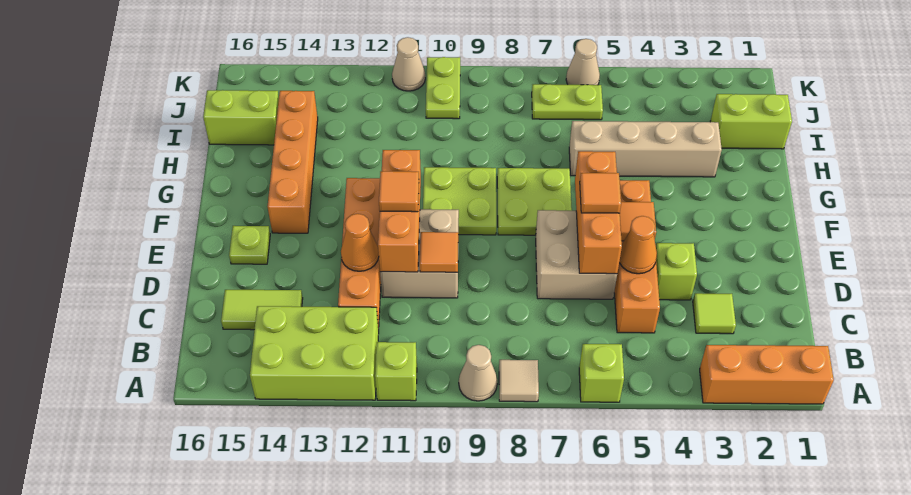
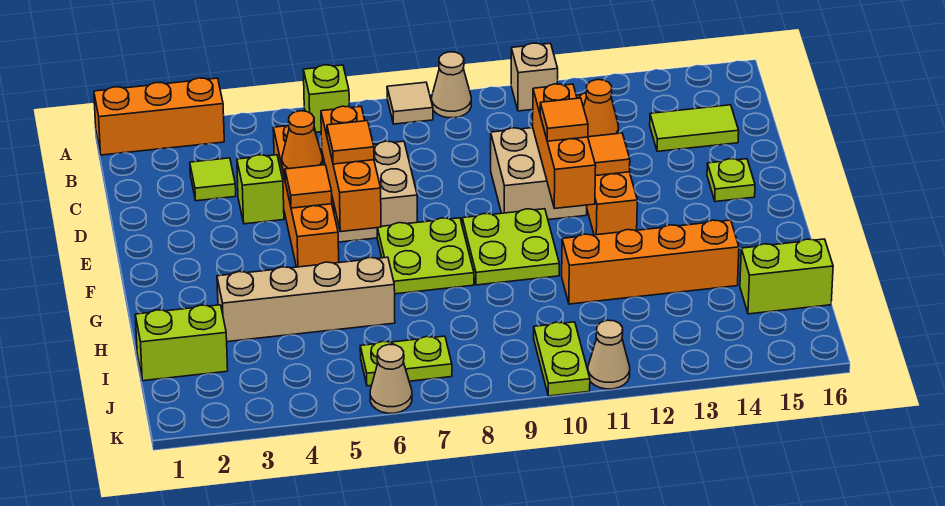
lime 1x1 brick [375,342,417,401] -> tan 1x1 brick [511,43,558,111]
lime 2x3 brick [250,306,379,400] -> none
orange 1x1 tile [420,232,458,272] -> orange 1x1 tile moved to [588,133,630,176]
orange 1x4 brick [268,91,318,233] -> orange 1x4 brick turned to [562,220,739,304]

